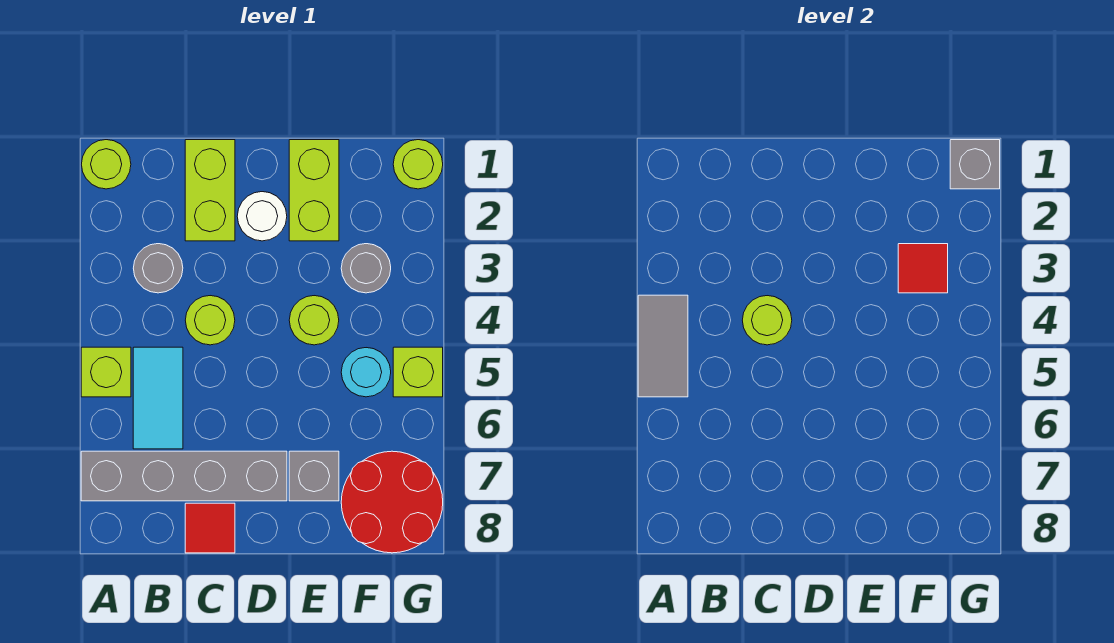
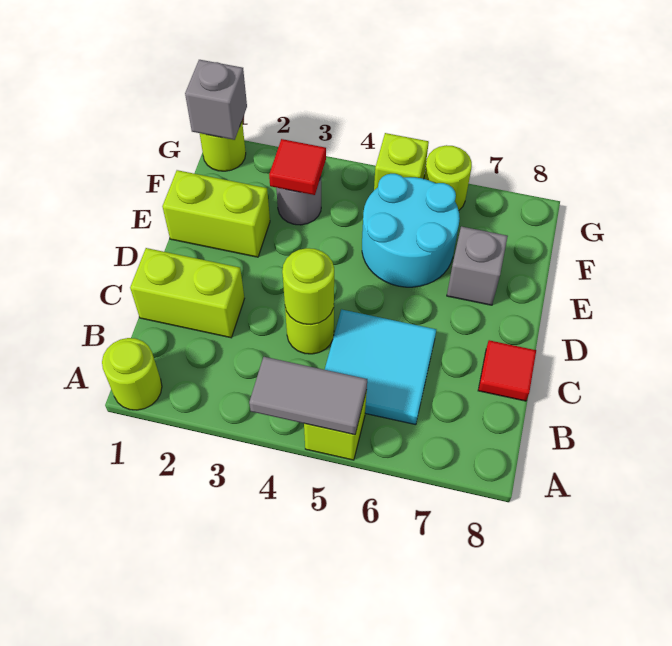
grey 1x4 brick [81,451,287,501] -> none
grey 1x1 round brick [133,244,183,293] -> none
cyan 1x2 tile [133,347,183,449] -> cyan 2x2 tile [325,309,436,425]
white 1x1 round brick [237,192,287,241] -> none
lime 1x1 round brick [289,296,339,345] -> lime 1x1 round brick moved to [424,145,472,210]
cyan 1x1 round brick [341,348,391,397] -> cyan 2x2 round brick [362,174,460,287]
red 2x2 round brick [341,451,443,553] -> none

